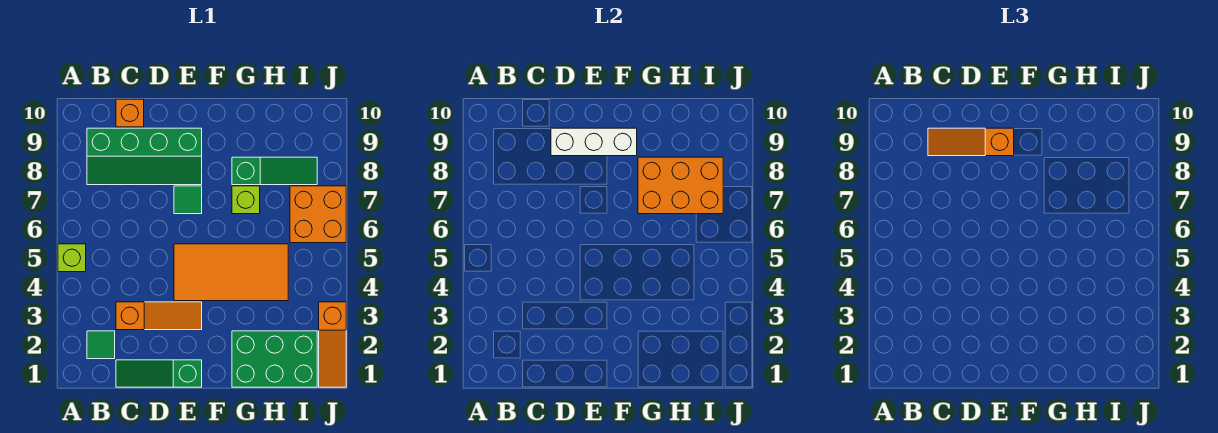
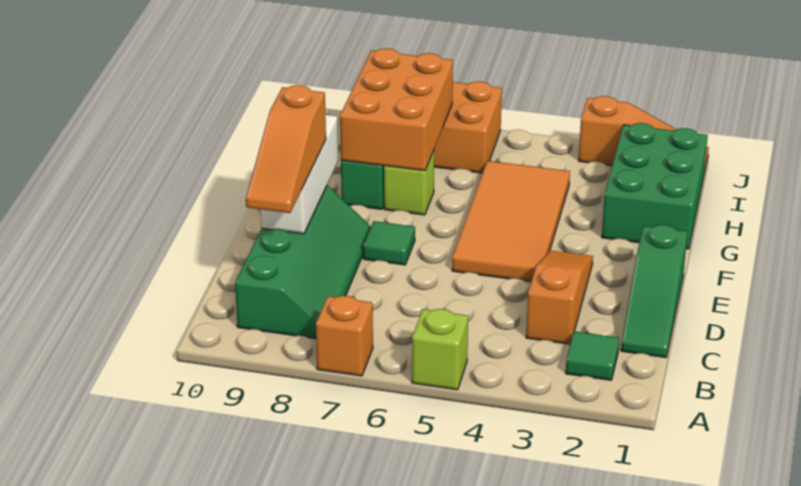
orange 1x1 brick [116,99,144,127] -> orange 1x1 brick moved to [316,296,373,376]

